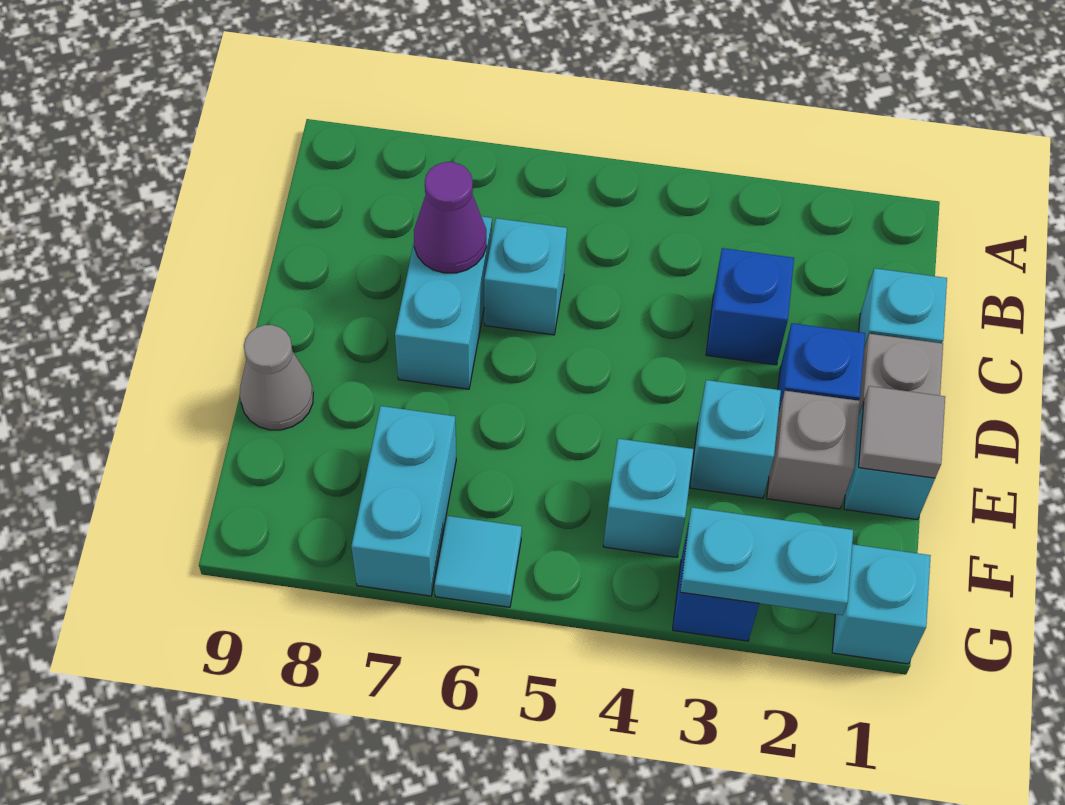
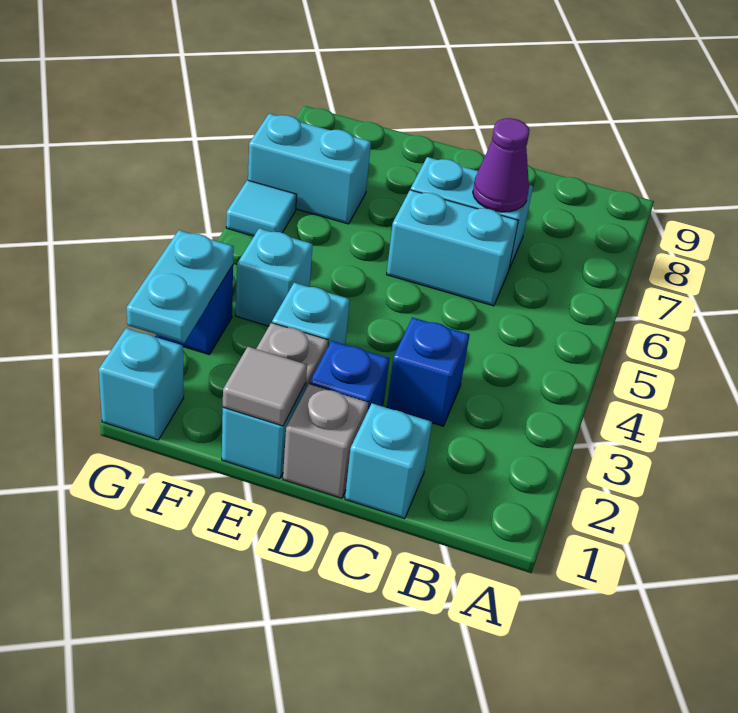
cyan 1x1 brick [484,218,567,335] -> cyan 1x2 brick [387,190,518,306]
grey 1x1 cone [240,325,313,430] -> none

